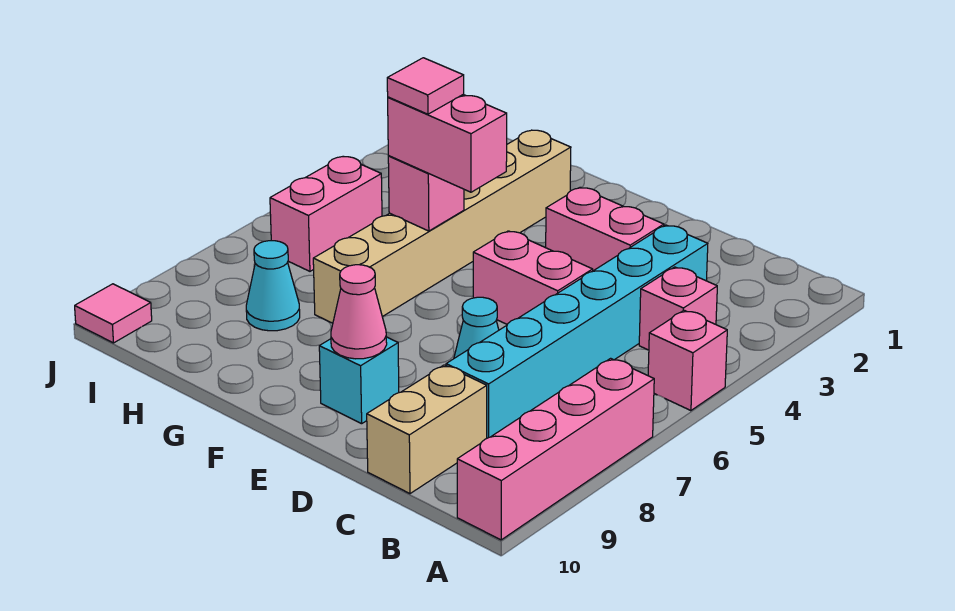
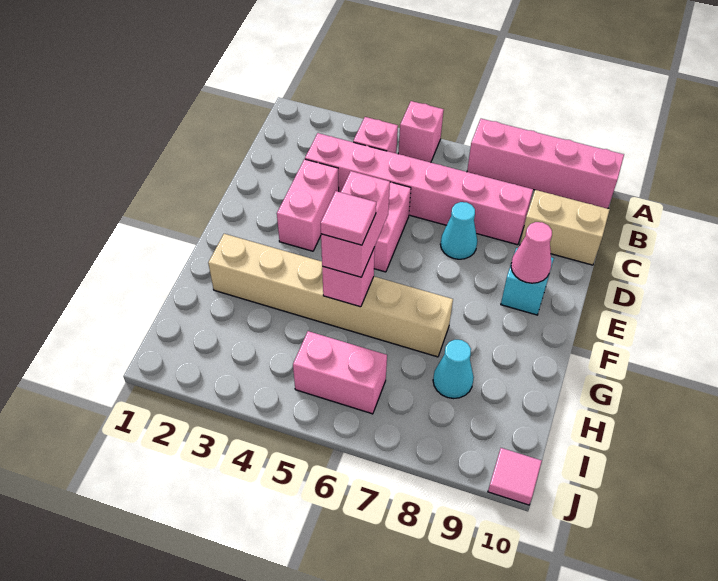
cyan 1x6 brick [446,225,708,438] -> pink 1x6 brick [305,133,533,245]

